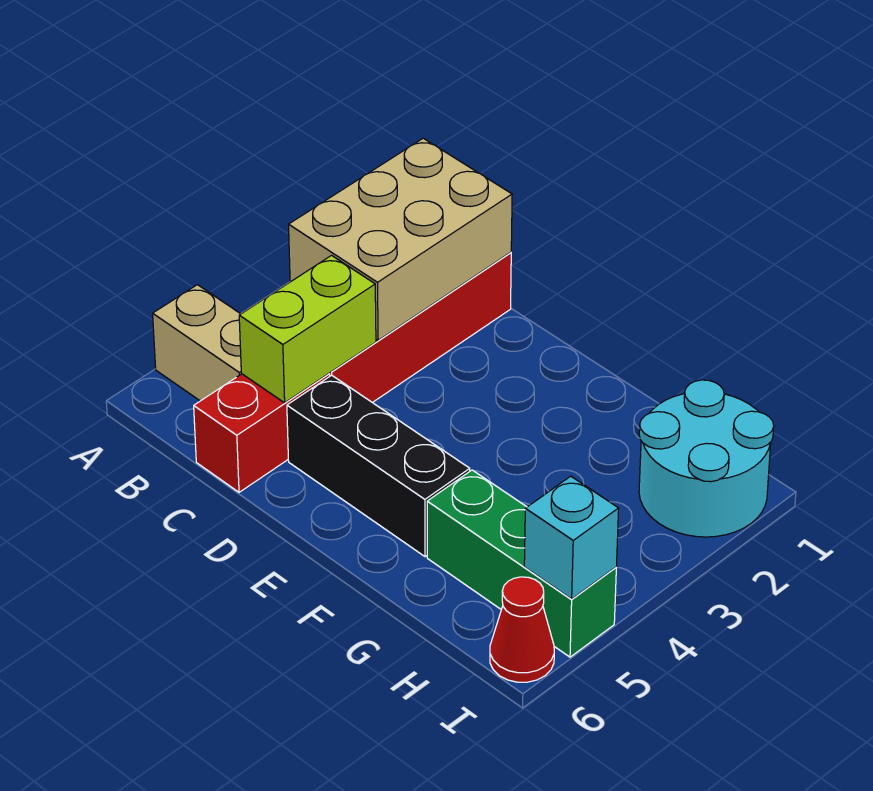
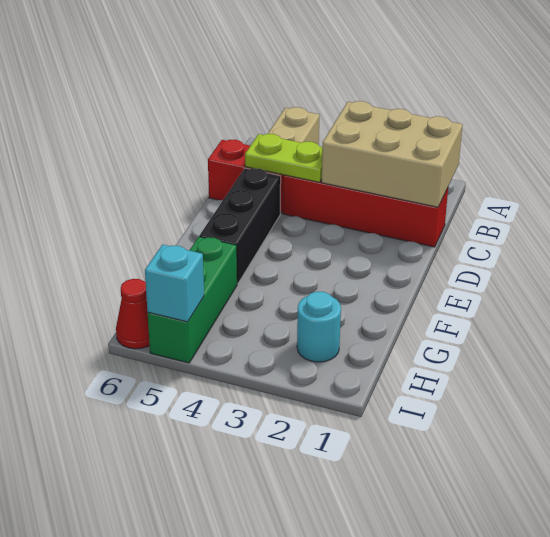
lime 1x2 brick [239,255,376,403] -> lime 1x2 plate [245,134,322,182]
cyan 2x2 round brick [639,380,774,537] -> cyan 1x1 round brick [297,291,341,362]

